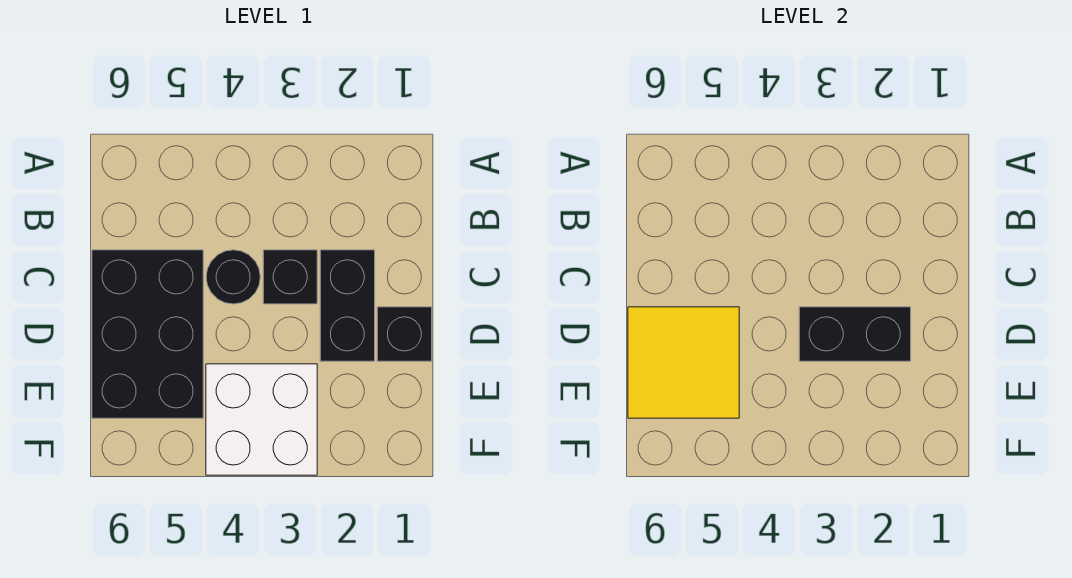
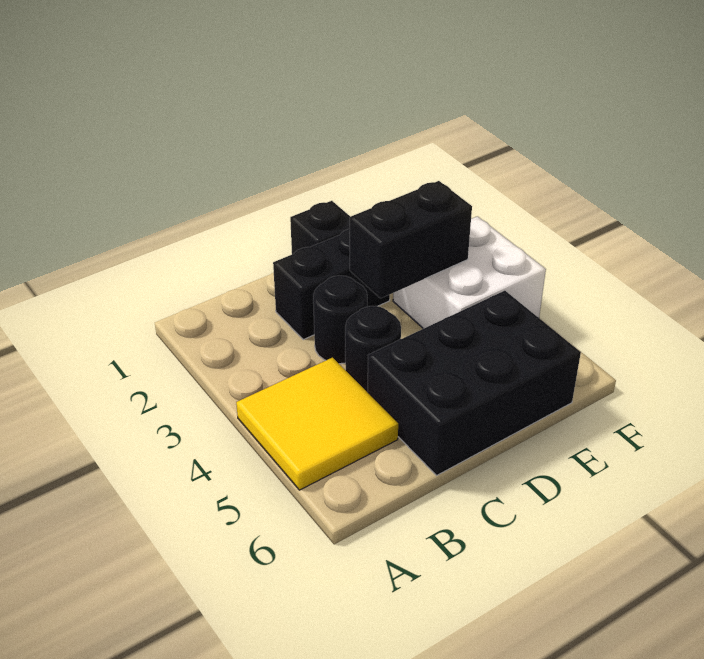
black 1x1 brick [263,250,317,304] -> black 1x1 round brick [313,276,367,364]
black 1x2 brick [799,307,911,361] -> black 1x2 brick turned to [350,181,472,298]
yellow 2x2 tile [628,307,739,418] -> yellow 2x2 tile moved to [236,358,398,490]

